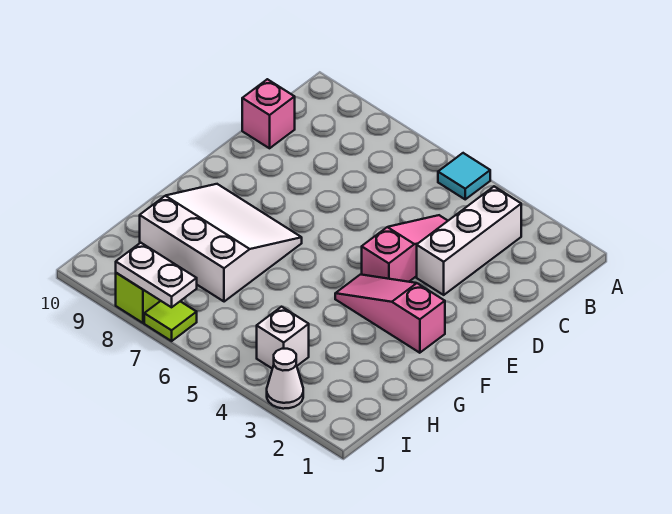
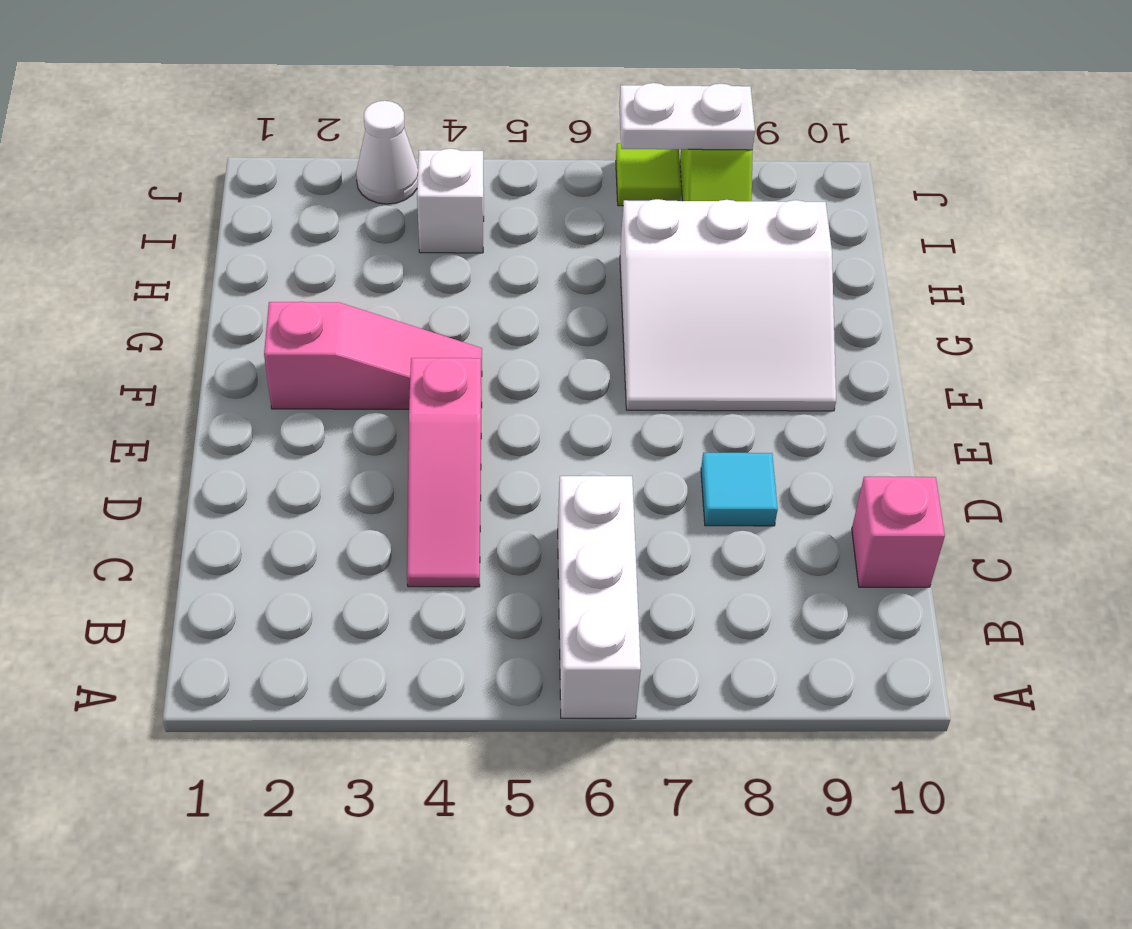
cyan 1x1 tile [438,153,490,199] -> cyan 1x1 tile moved to [701,453,778,526]
white 1x3 brick [417,186,521,295] -> white 1x3 brick moved to [558,476,641,718]

